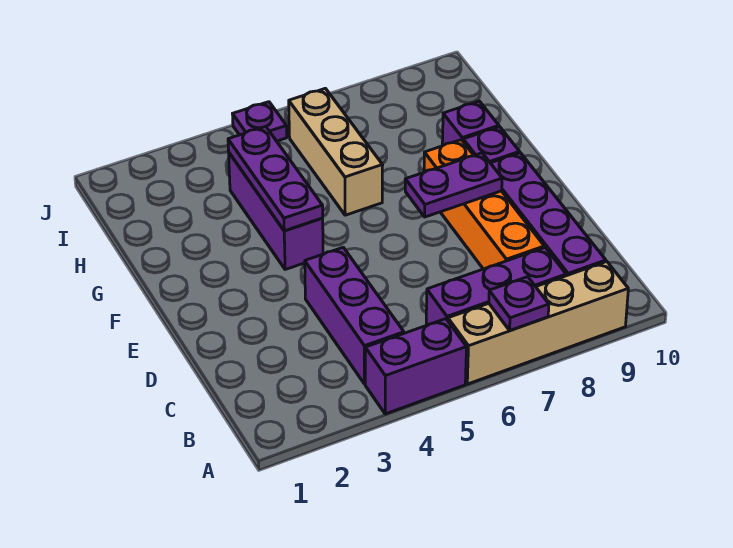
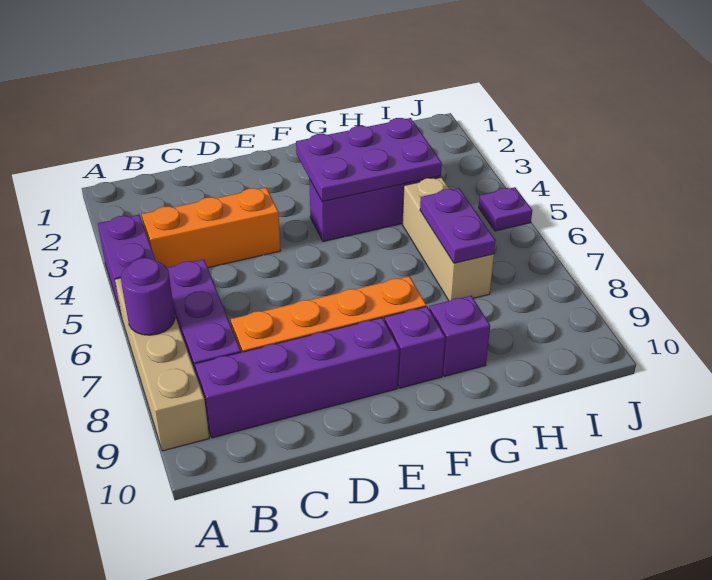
purple 1x1 plate [489,277,549,331] -> purple 1x1 round brick [121,258,175,335]
purple 1x3 brick [305,248,404,384] -> orange 1x3 brick [142,188,281,268]
purple 1x2 plate [405,153,502,217] -> purple 1x2 plate moved to [420,188,495,263]
purple 1x3 plate [228,127,323,231] -> purple 2x3 plate [296,118,442,202]
tan 1x3 brick [289,88,383,215] -> tan 1x3 brick turned to [402,177,494,301]

